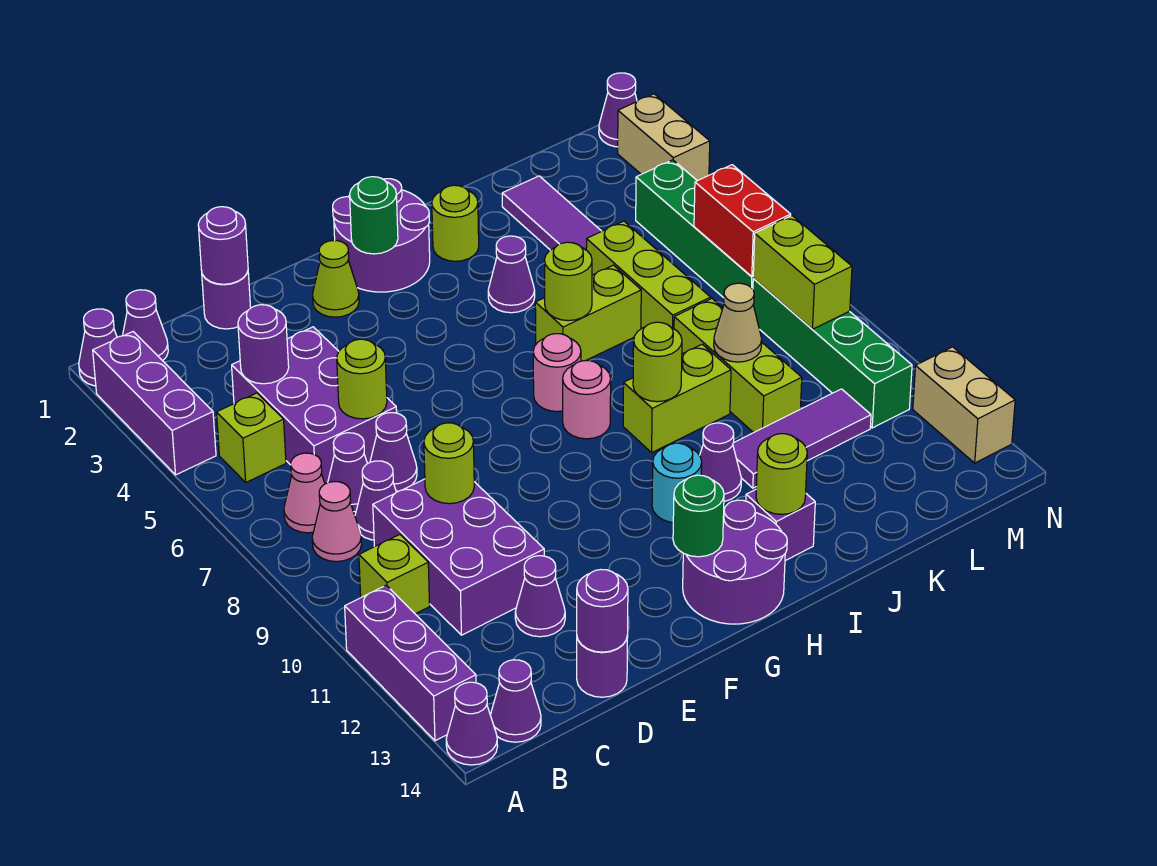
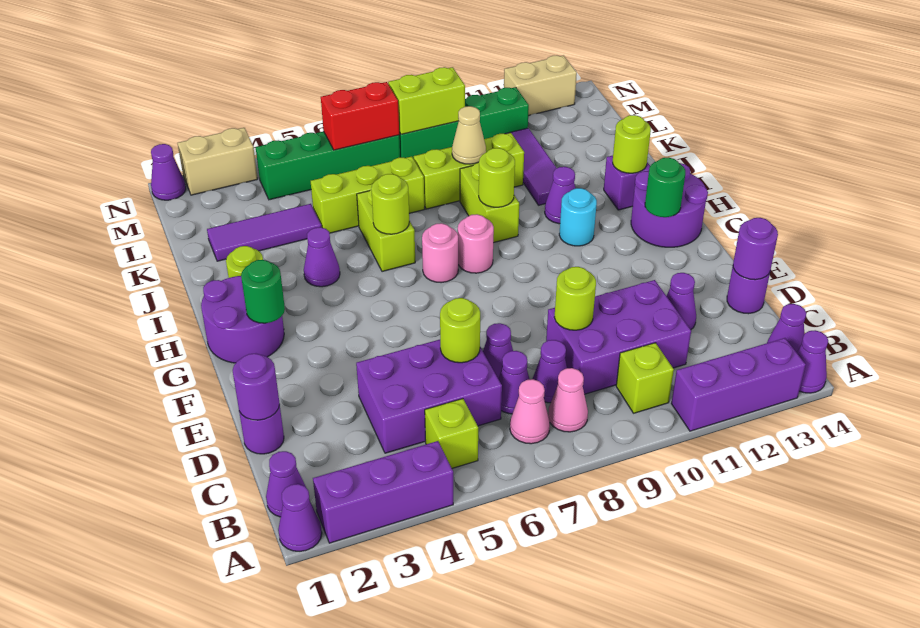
purple 1x1 round brick [238,305,289,384] -> none
lime 1x1 cone [312,241,359,317] -> none

